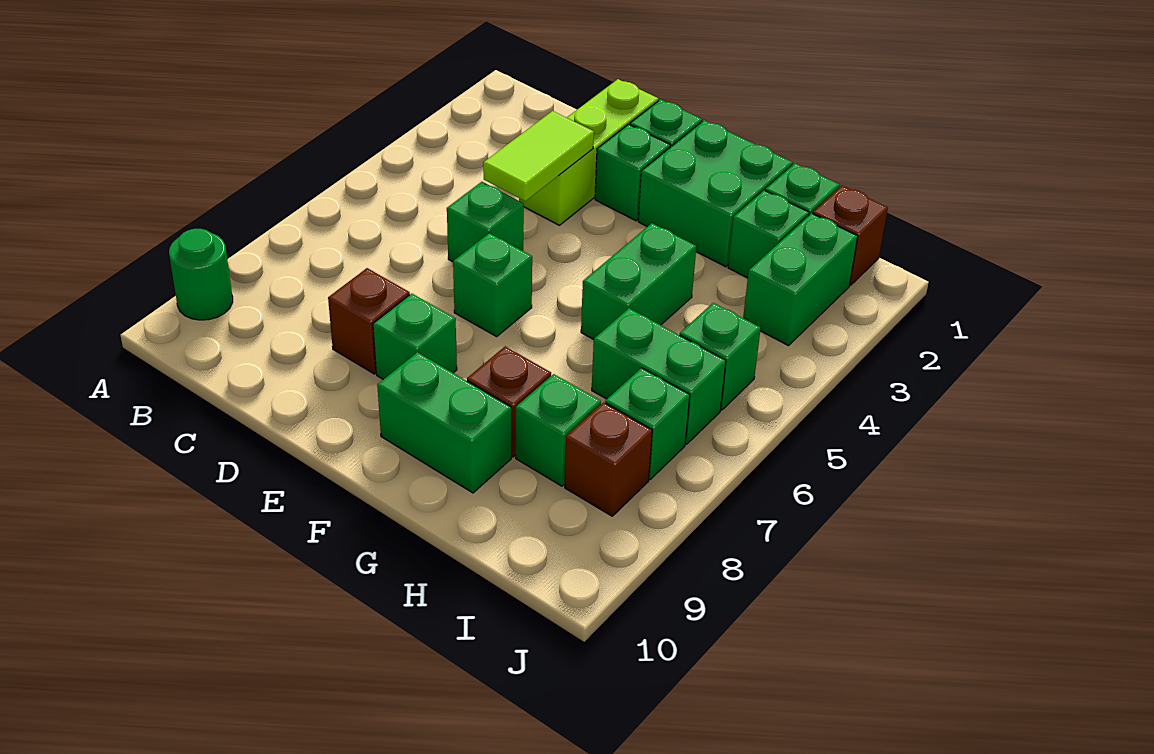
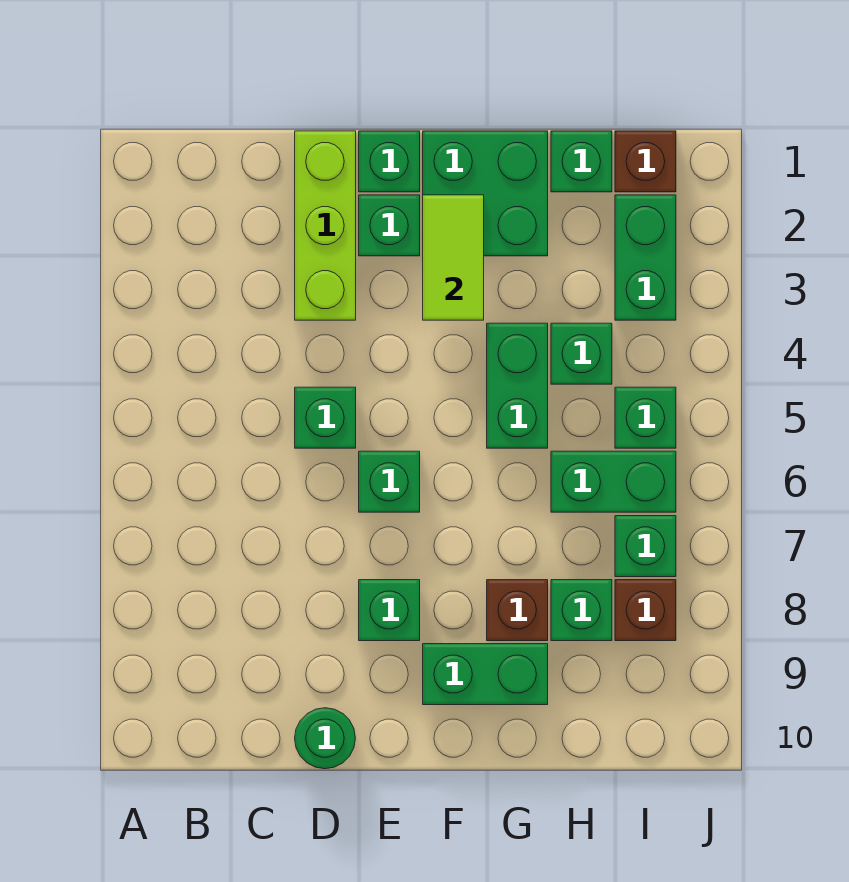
green 1x1 round brick [169,229,233,320] -> green 1x1 round brick moved to [295,708,356,769]
lime 1x2 tile [483,111,594,201] -> lime 1x2 tile moved to [423,195,484,320]
brown 1x1 brick [328,268,410,374] -> none
green 1x1 brick [728,190,809,278] -> green 1x1 brick moved to [551,323,612,384]

